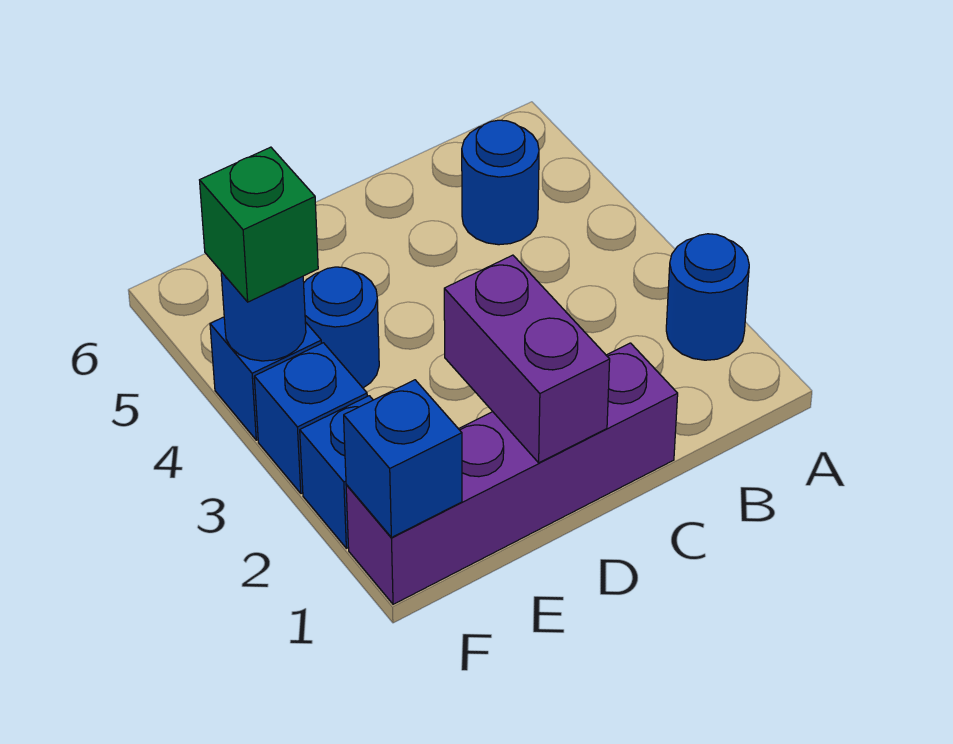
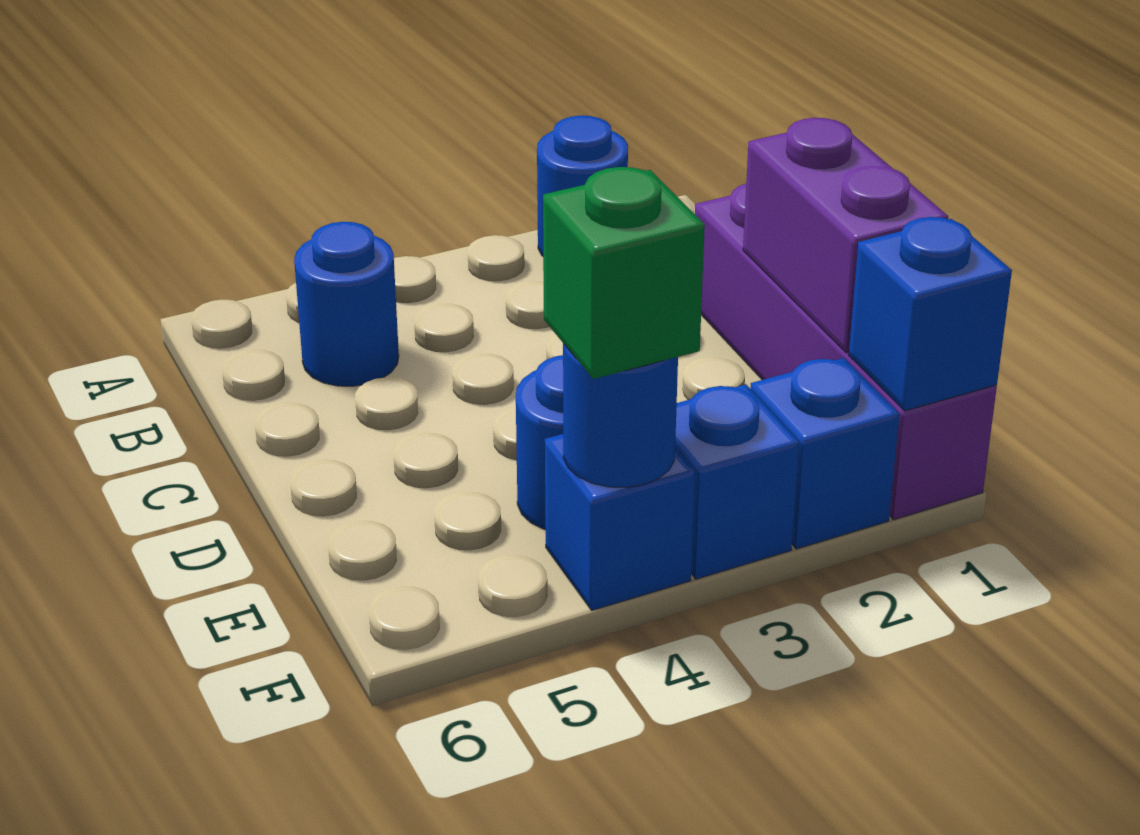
purple 1x2 brick [444,255,610,463] -> purple 1x2 brick turned to [743,118,948,353]

